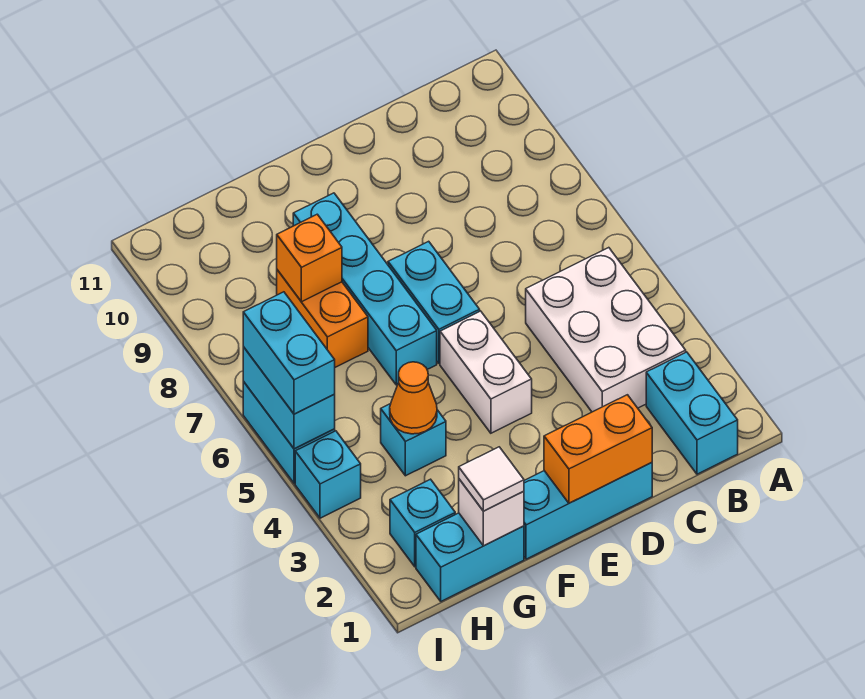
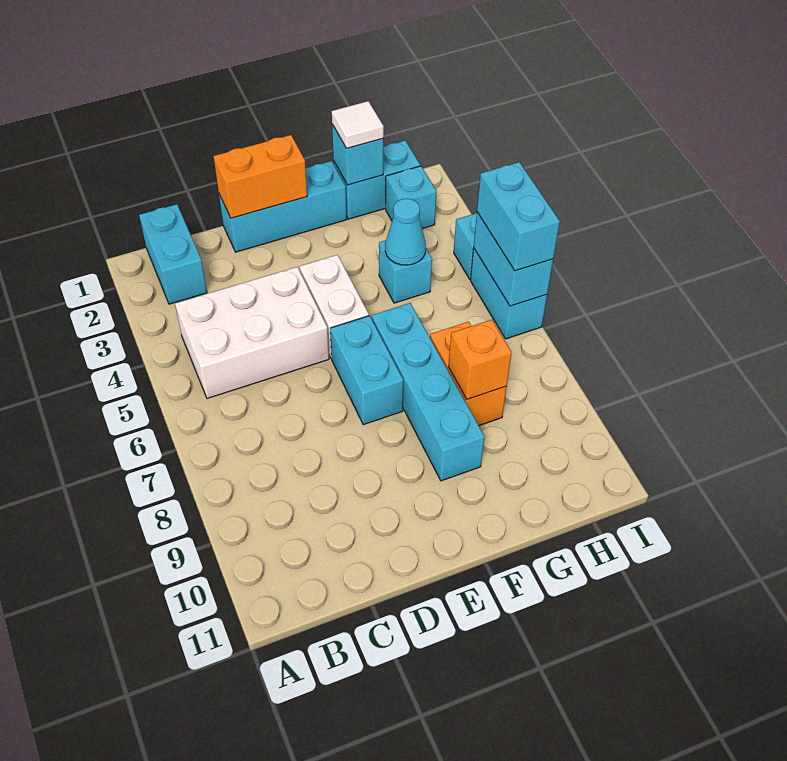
white 2x3 brick [526,248,686,412] -> white 2x3 brick turned to [175,267,329,398]
white 1x1 brick [459,479,524,546] -> cyan 1x1 brick [332,124,383,185]
orange 1x1 cone [390,362,437,434] -> cyan 1x1 cone [385,199,426,265]

